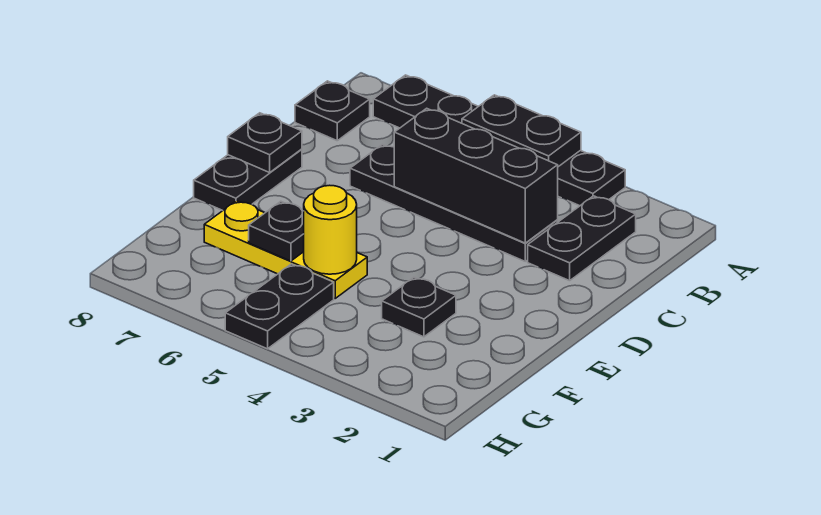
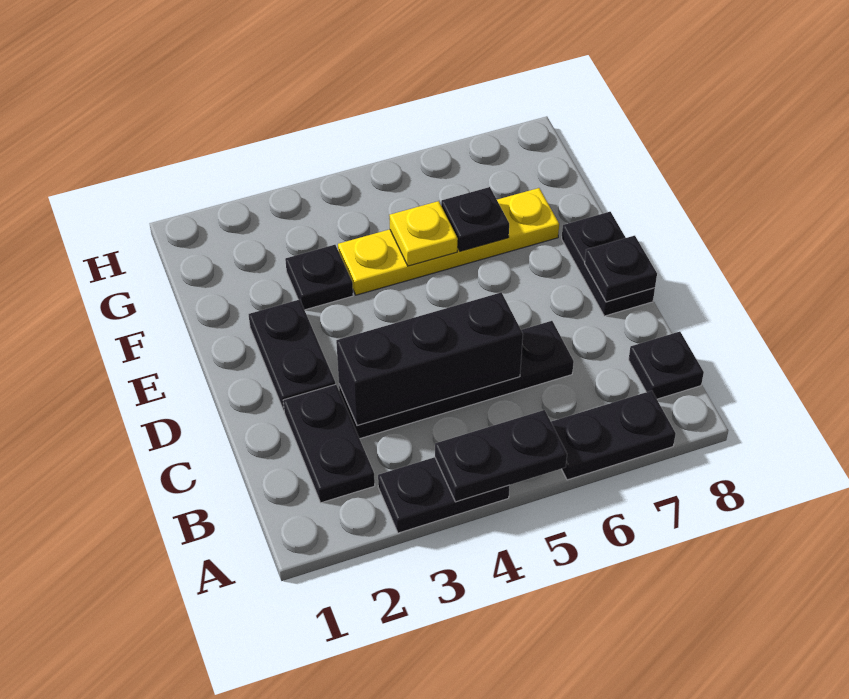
yellow 1x3 plate [204,201,367,298] -> yellow 1x4 plate [338,188,559,295]
yellow 1x1 round brick [304,185,357,274] -> yellow 1x1 plate [389,201,458,266]
black 1x2 plate [225,264,334,349] -> black 1x2 plate moved to [249,299,335,411]

